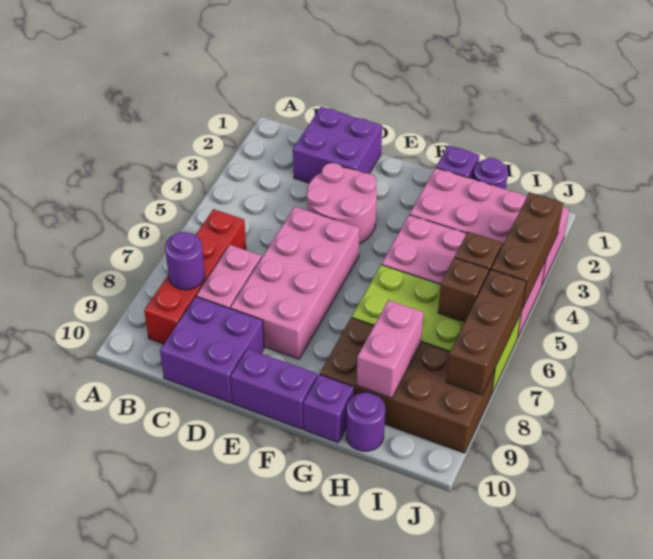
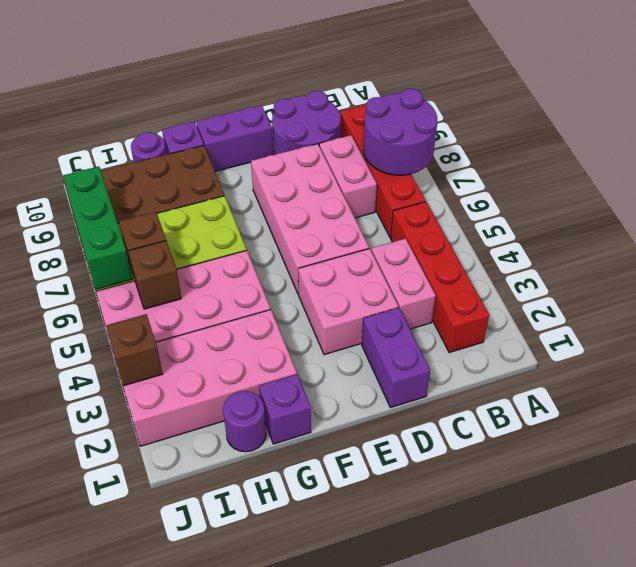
none -> red 1x4 brick [391,202,489,353]
purple 1x1 round brick [165,232,205,290] -> purple 2x2 round brick [363,89,437,175]
purple 2x2 brick [293,107,382,183] -> purple 1x2 brick [362,308,430,408]
purple 2x2 brick [160,297,264,403] -> purple 2x2 round brick [272,91,341,155]
pink 2x2 round brick [307,163,377,244] -> pink 2x2 brick [298,248,398,355]
pink 1x2 brick [357,300,424,398] -> pink 1x2 brick moved to [371,238,436,329]
brown 1x3 brick [491,192,563,309] -> brown 1x1 brick [106,314,163,386]
brown 1x3 brick [446,270,526,395] -> green 1x3 brick [63,167,132,290]

